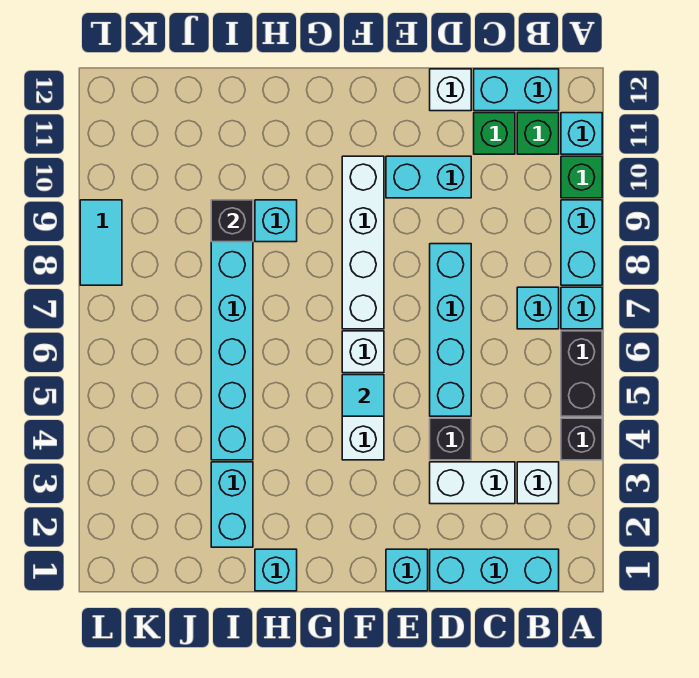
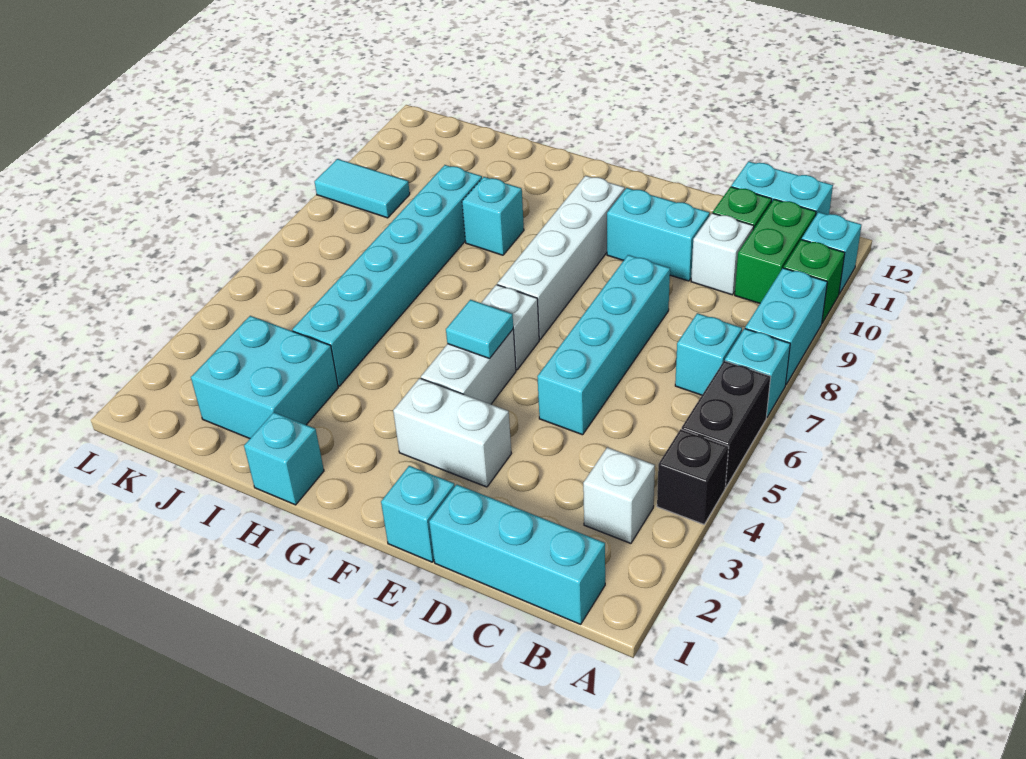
green 1x1 brick [517,113,559,154] -> green 1x2 brick [735,199,816,303]
white 1x2 brick [430,462,515,504] -> white 1x2 brick moved to [393,378,511,487]
black 1x1 brick [430,418,471,460] -> none
white 1x1 brick [430,69,471,111] -> white 1x1 brick moved to [691,213,754,295]
cyan 1x2 brick [211,462,253,547] -> cyan 2x2 brick [191,316,338,439]
black 1x1 brick [211,200,253,242] -> none
cyan 1x2 tile [80,200,122,285] -> cyan 1x2 tile turned to [315,159,410,218]

